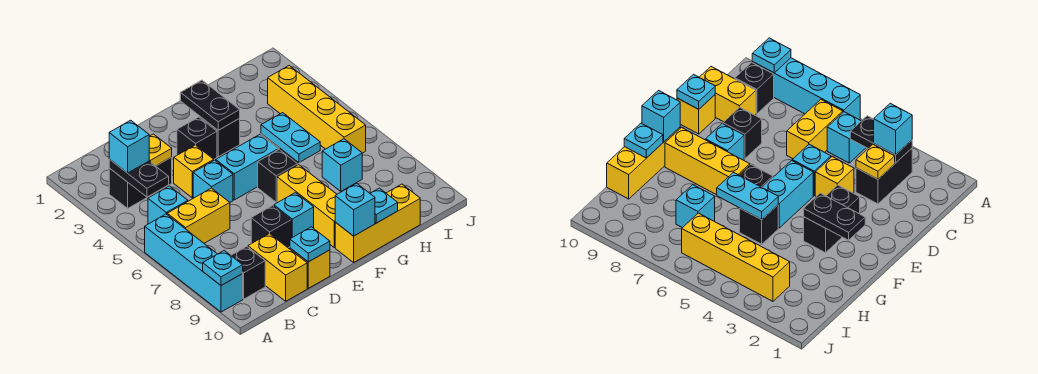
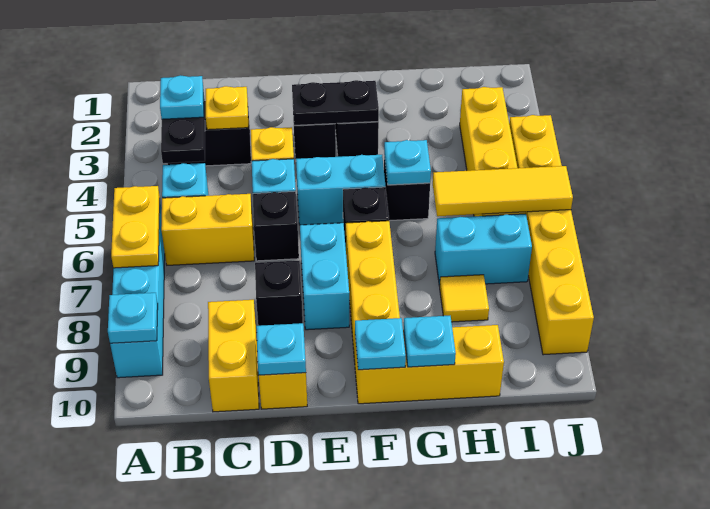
none -> yellow 1x2 plate [111,186,160,268]
cyan 1x1 brick [109,120,149,173] -> cyan 1x1 plate [160,75,204,119]
black 1x1 brick [231,247,265,299] -> black 1x1 brick moved to [253,191,299,261]
cyan 1x1 brick [274,193,314,238] -> cyan 1x2 brick [300,223,349,330]
black 1x2 plate [180,80,240,130] -> black 1x2 plate turned to [292,80,379,125]
cyan 1x1 brick [335,183,375,236] -> cyan 1x1 plate [355,318,406,370]
cyan 1x2 plate [261,113,320,163] -> cyan 1x1 plate [384,140,431,185]
none -> yellow 1x3 tile [433,166,573,216]
cyan 1x1 brick [322,139,362,191] -> cyan 1x2 brick [435,214,532,286]
none -> yellow 1x1 tile [440,275,489,322]
none -> yellow 1x6 brick [509,115,594,355]

